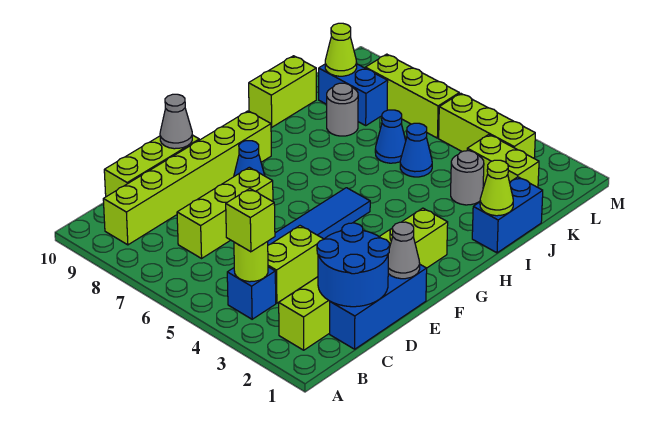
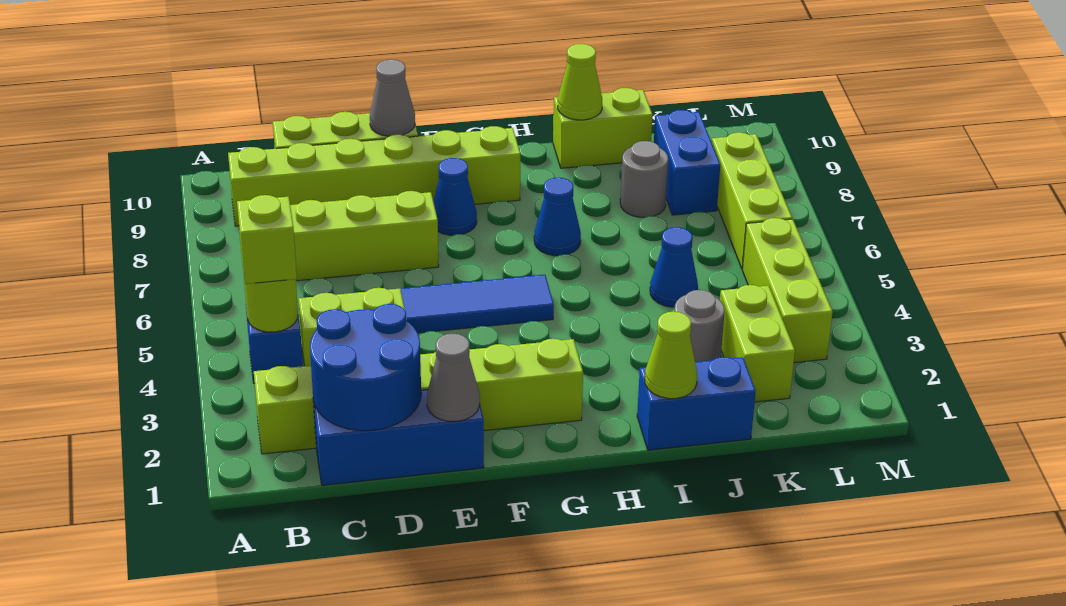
blue 1x1 cone [375,110,406,163] -> blue 1x1 cone moved to [534,177,581,256]
lime 1x1 cone [325,23,357,76] -> lime 1x1 cone moved to [558,44,602,120]

